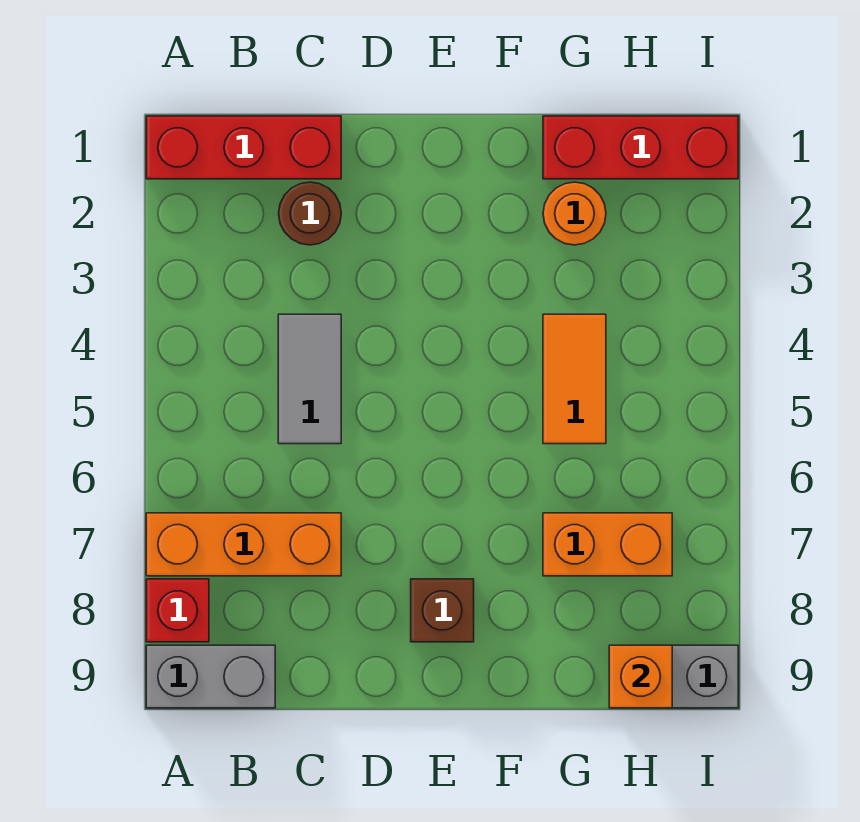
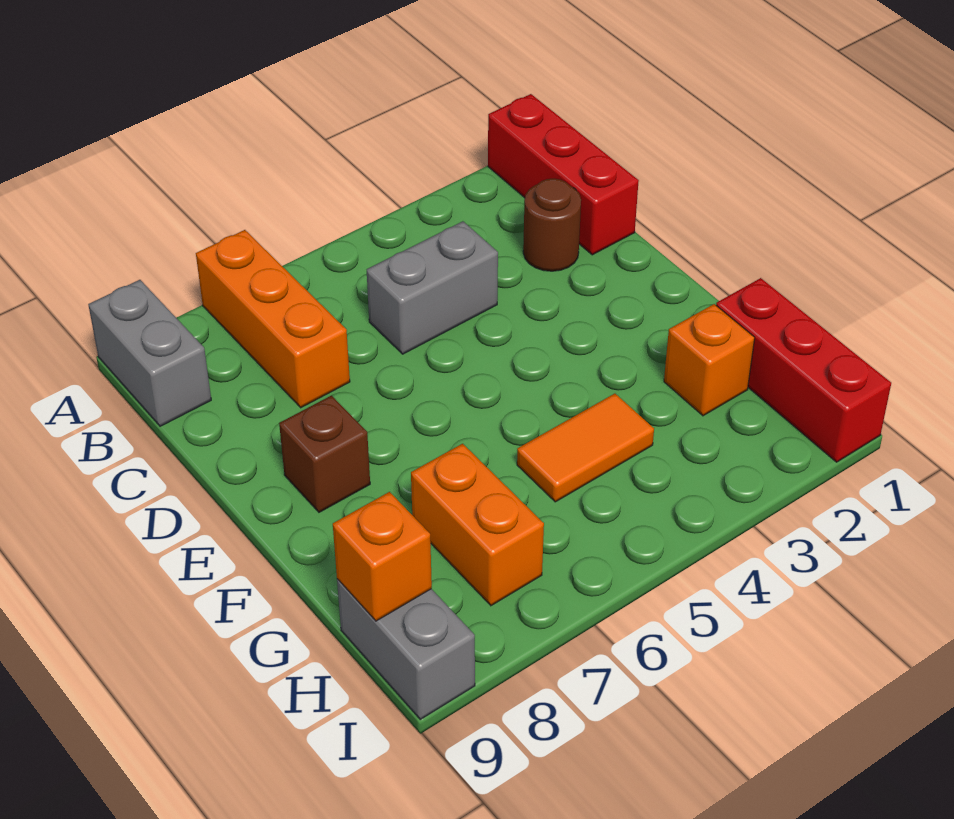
red 1x1 brick [146,579,209,642] -> none
grey 1x2 tile [278,314,341,444] -> grey 1x2 brick [367,221,498,354]
orange 1x1 round brick [543,182,606,245] -> orange 1x1 brick [664,304,755,416]

